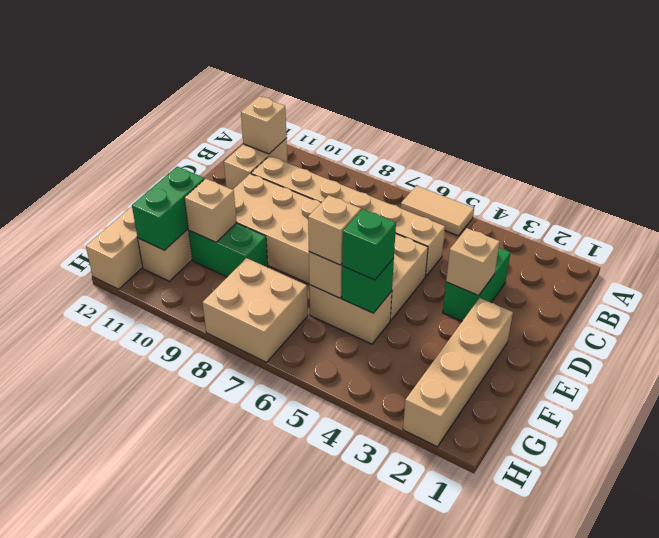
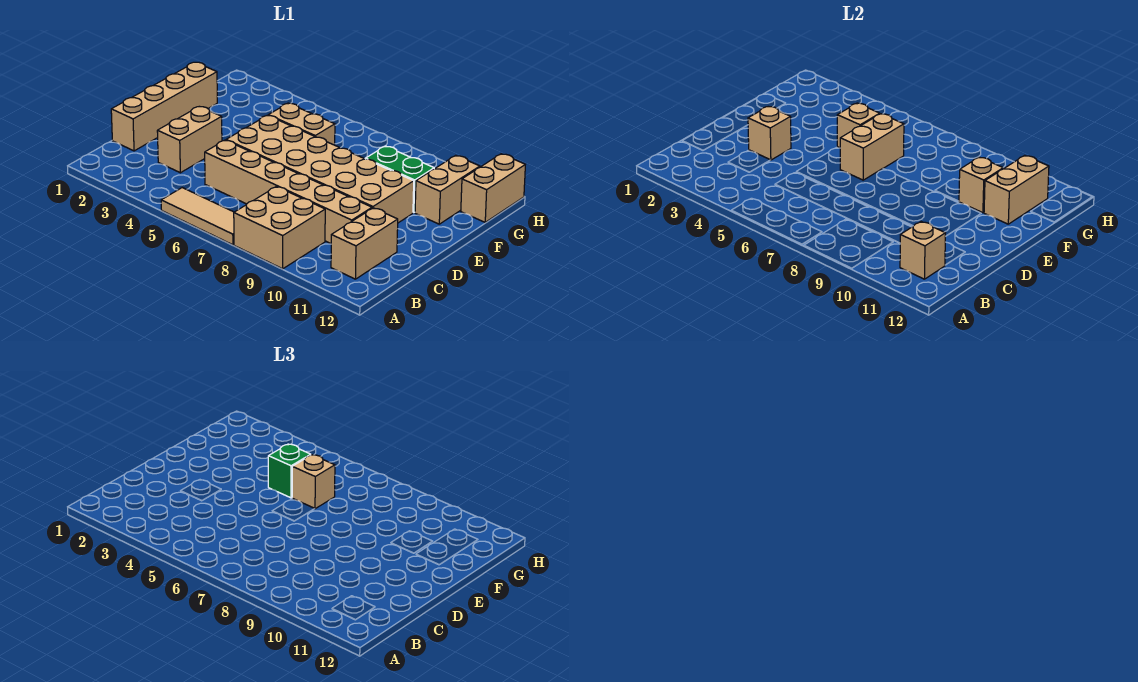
tan 1x2 tile [401,186,474,236] -> tan 1x3 tile [161,188,234,245]
green 1x2 brick [443,248,510,321] -> tan 1x2 brick [157,107,222,173]
tan 1x4 brick [403,298,513,447] -> tan 1x4 brick moved to [111,62,217,151]
green 1x1 brick [342,258,394,313] -> tan 1x1 brick [837,103,880,148]
green 1x2 brick [132,167,205,250] -> tan 1x2 brick [984,155,1049,224]
tan 2x2 brick [203,258,308,362] -> tan 2x2 brick moved to [234,187,325,269]

